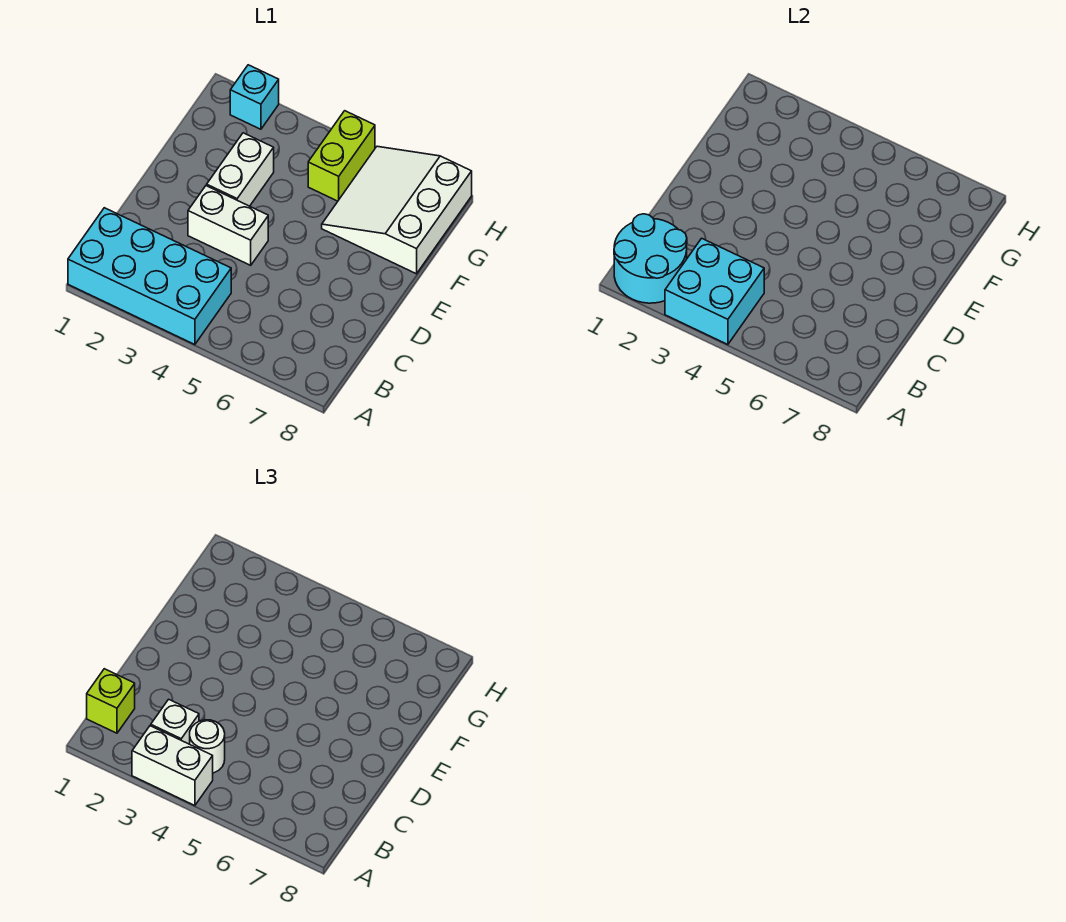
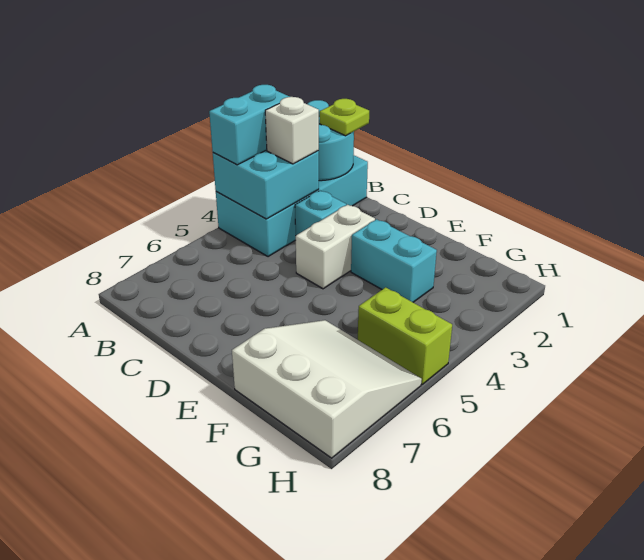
white 1x2 brick [132,726,213,806] -> cyan 1x2 brick [209,85,290,165]
lime 1x1 brick [87,669,135,733] -> lime 1x1 plate [320,99,369,136]
white 1x1 round brick [190,720,225,773] -> none
white 1x2 brick [207,133,274,206] -> cyan 1x2 brick [351,219,437,302]
cyan 1x1 brick [230,65,279,129] -> cyan 1x1 brick moved to [295,191,346,235]

